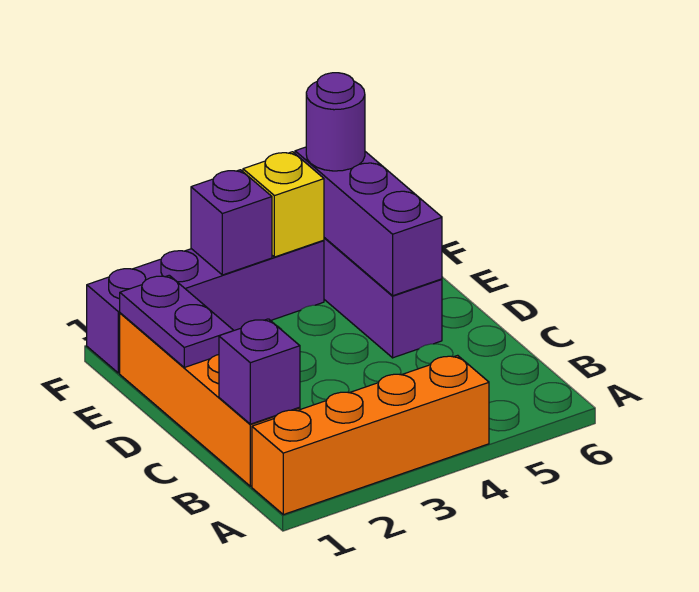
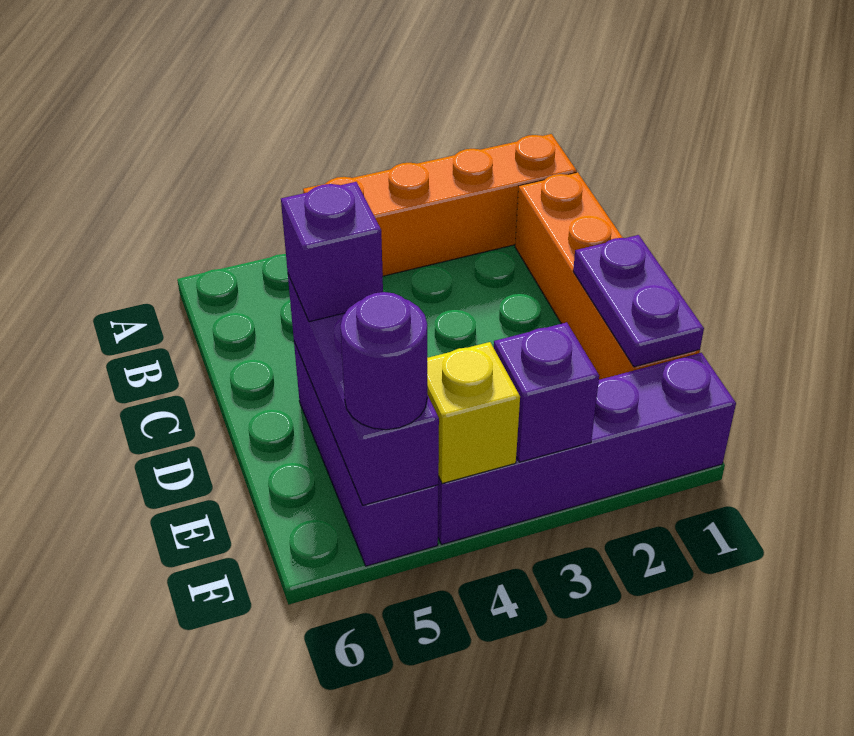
purple 1x1 brick [219,319,300,424] -> purple 1x1 brick moved to [281,182,383,322]

